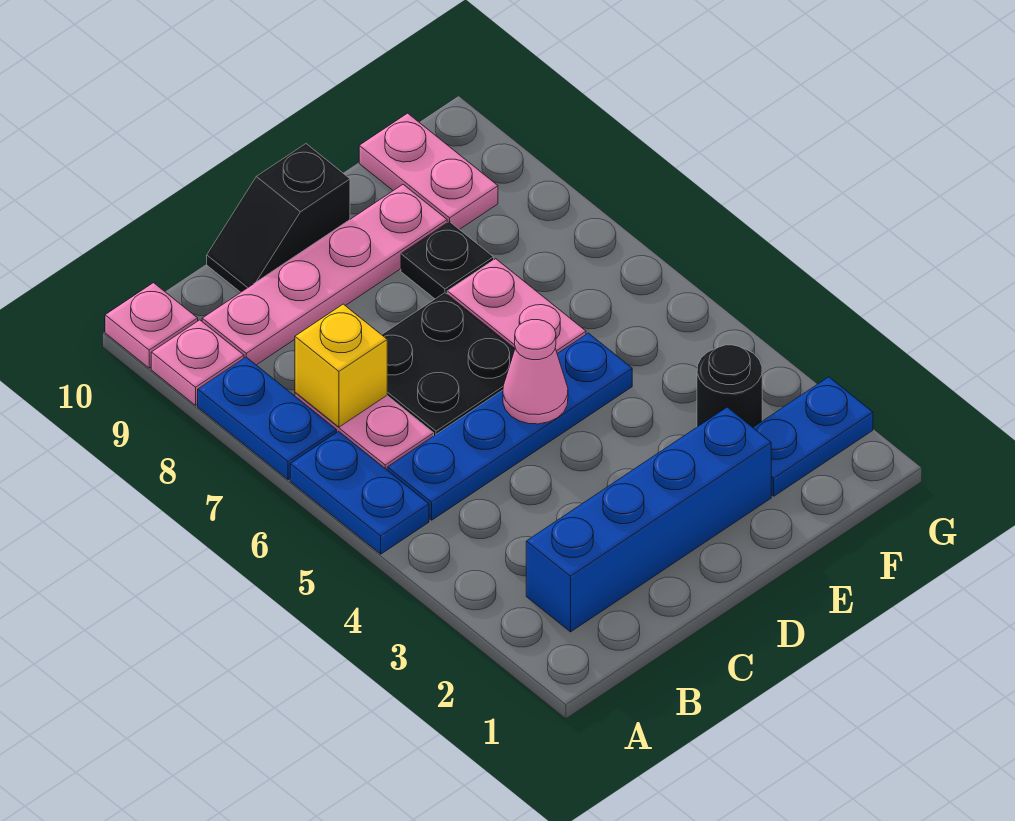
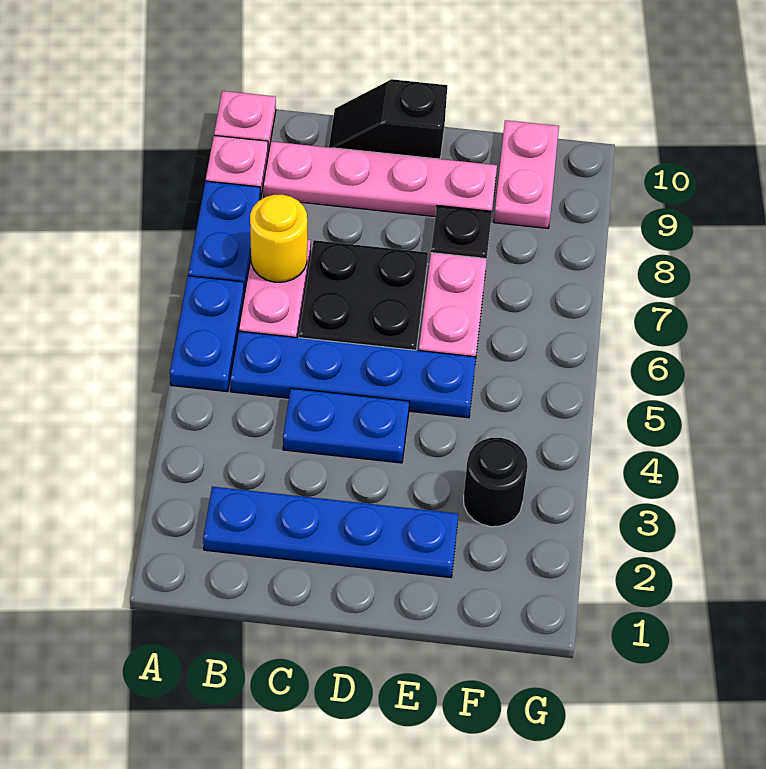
blue 1x4 brick [526,407,771,632] -> blue 1x4 plate [203,487,458,578]
yellow 1x1 brick [295,304,387,427] -> yellow 1x1 round brick [250,195,307,282]
pink 1x1 cone [503,320,568,424] -> none
blue 1x2 plate [753,377,873,496] -> blue 1x2 plate moved to [283,388,409,463]

